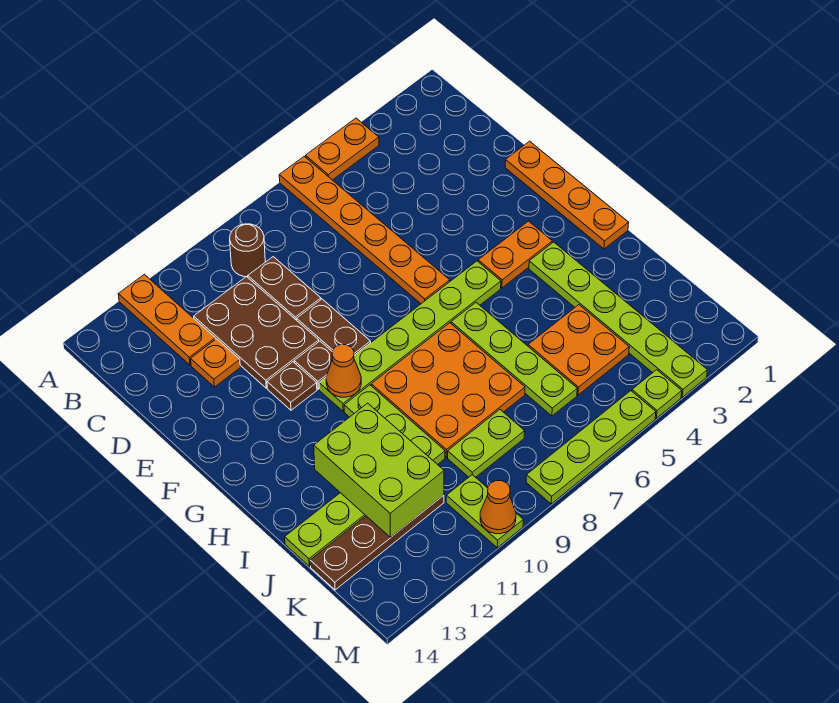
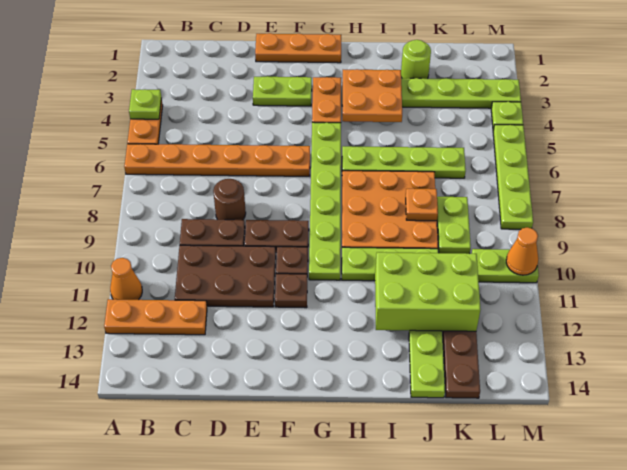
none -> lime 1x1 plate [129,89,161,119]
brown 1x1 round brick [230,224,265,277] -> brown 1x1 round brick moved to [213,179,246,220]
orange 1x1 plate [191,339,240,387] -> orange 1x1 plate moved to [406,189,438,221]
orange 1x4 plate [505,141,629,249] -> orange 1x3 plate [255,33,341,63]
none -> lime 1x2 plate [253,76,312,106]
orange 1x1 cone [326,345,361,397] -> orange 1x1 cone moved to [110,258,142,300]
none -> lime 1x1 round brick [401,40,431,79]
orange 2x2 plate [528,305,629,395] -> orange 2x2 plate moved to [342,69,402,122]

